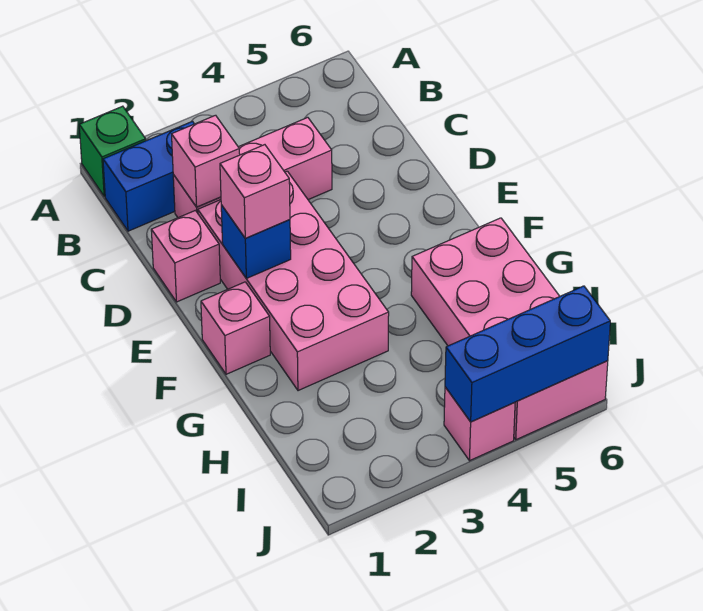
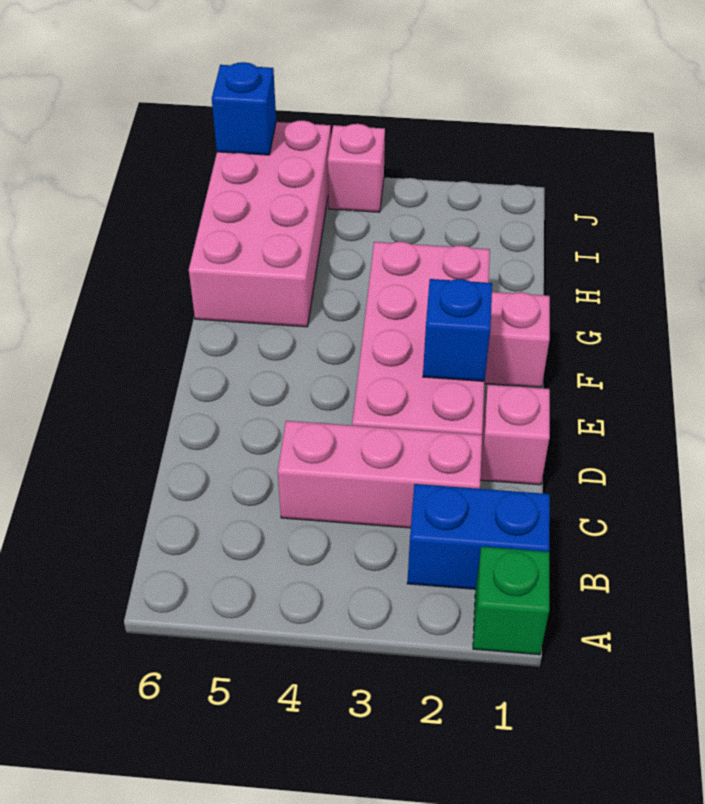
pink 1x1 brick [172,115,240,207] -> none
pink 1x1 brick [220,145,290,238] -> none
blue 1x3 brick [445,286,610,422] -> blue 1x1 brick [212,62,276,155]

